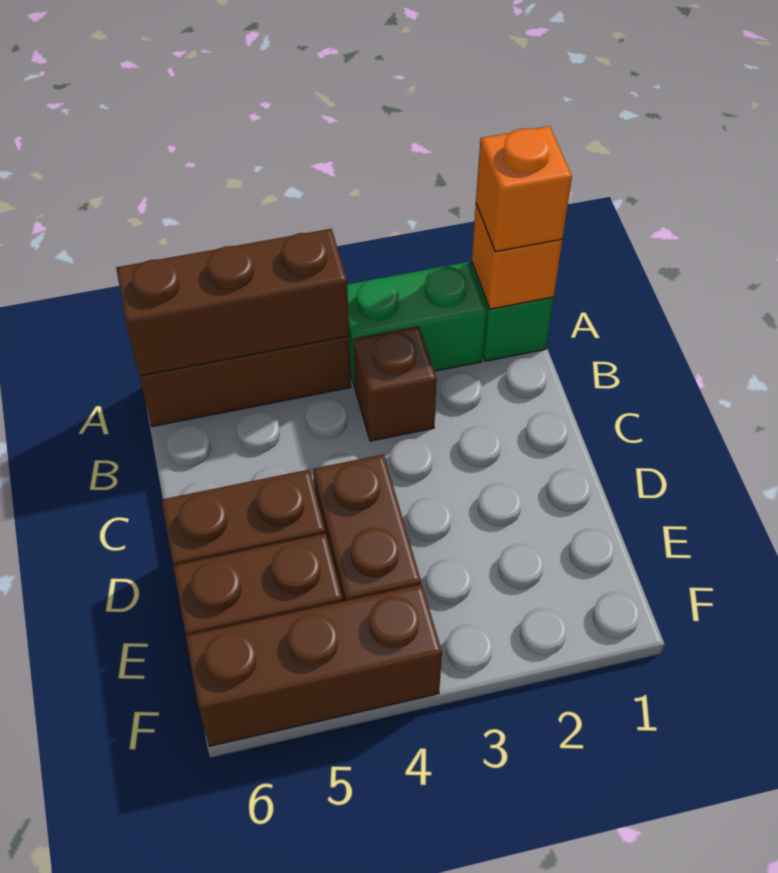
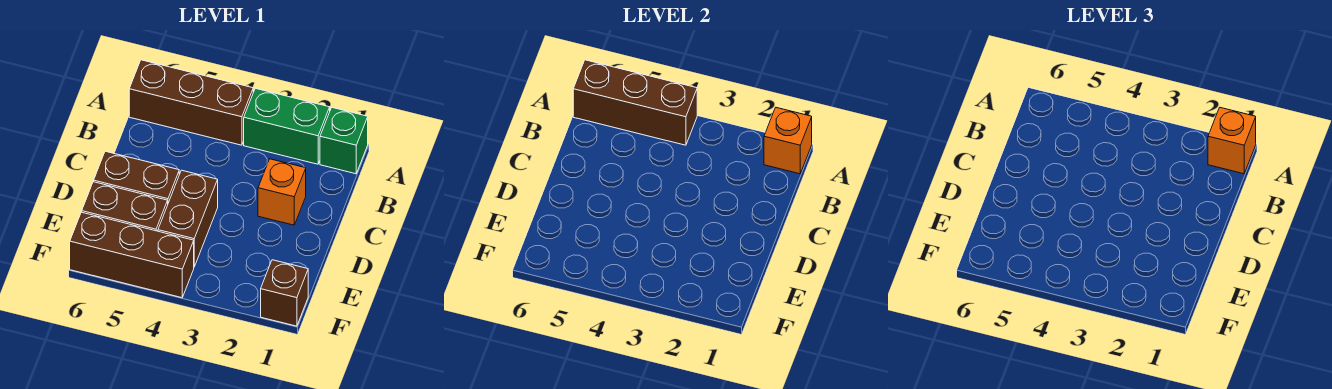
brown 1x1 brick [353,326,437,441] -> brown 1x1 brick moved to [261,260,308,326]
none -> orange 1x1 brick [258,159,306,225]

